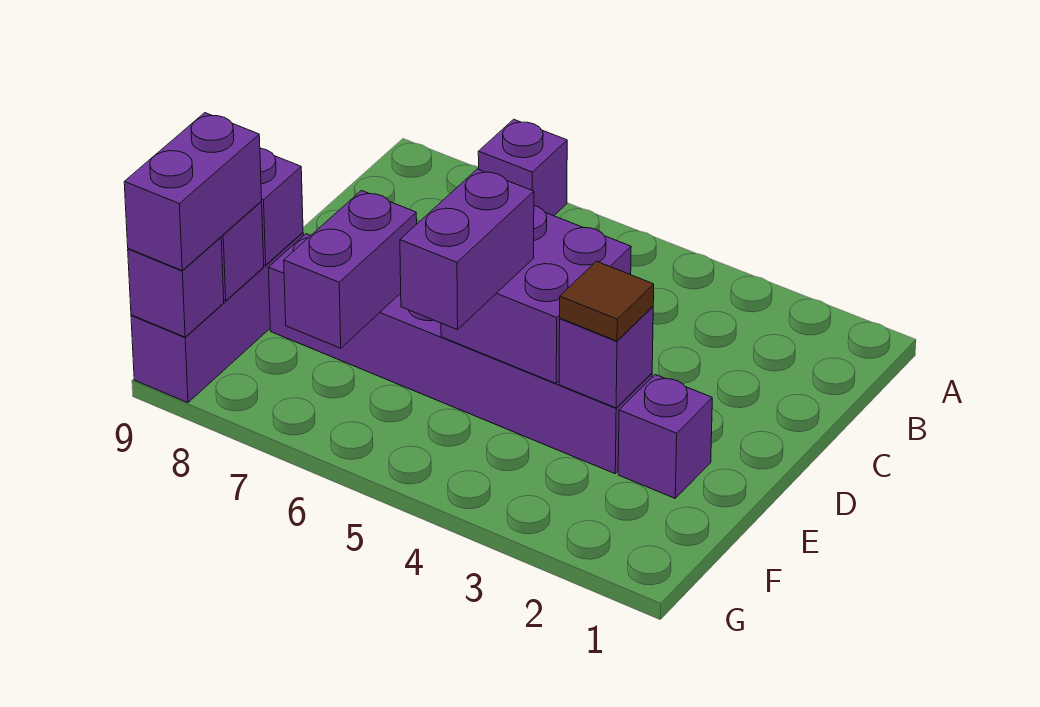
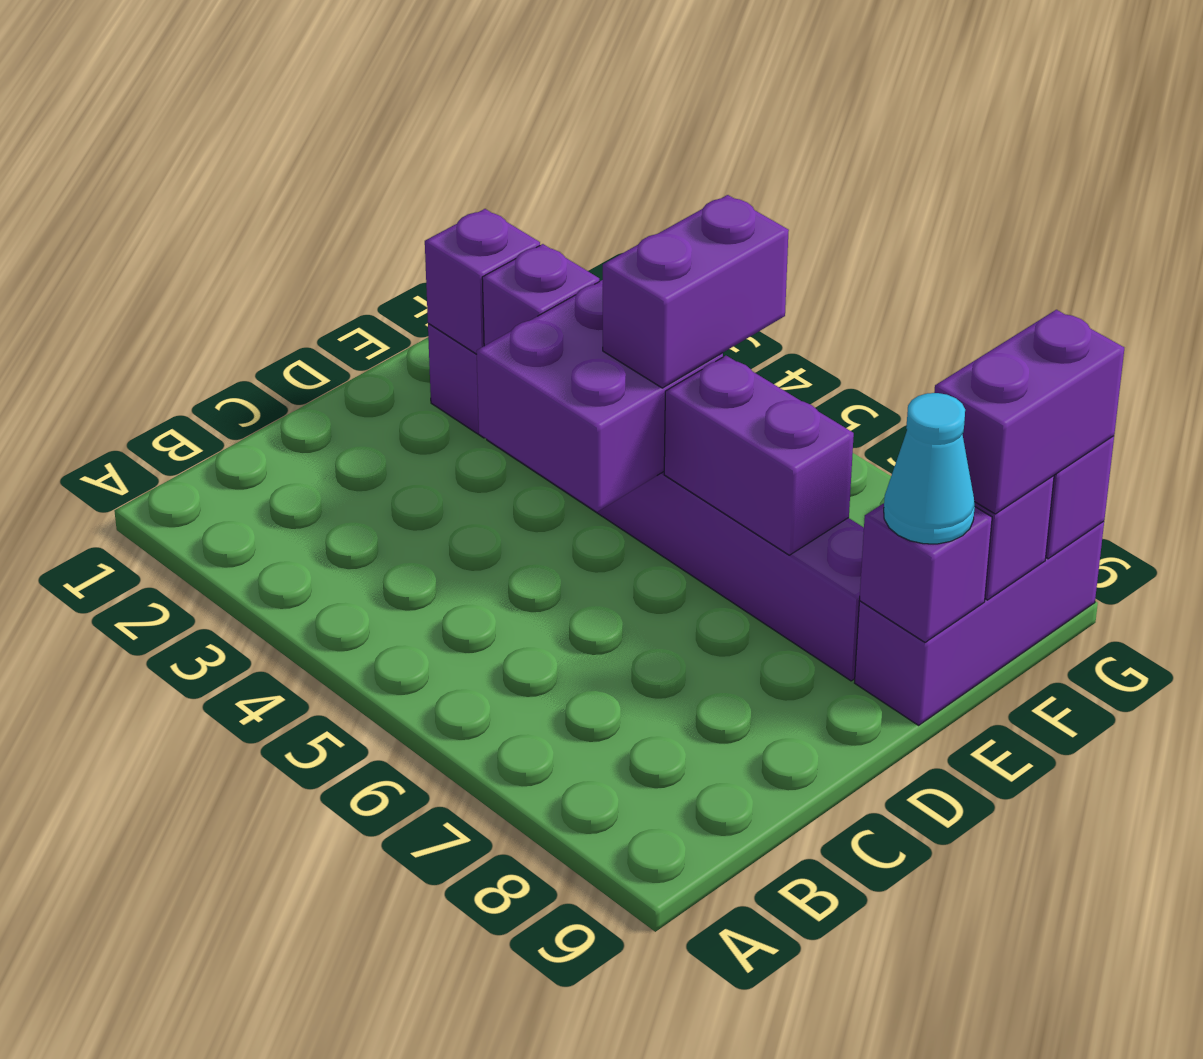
purple 1x1 brick [478,119,567,216] -> purple 1x1 brick moved to [425,209,540,354]
brown 1x1 tile [560,261,654,341] -> none
purple 1x2 brick [284,191,417,348] -> purple 1x2 brick turned to [664,356,854,555]
none -> cyan 1x1 cone [884,393,975,544]

